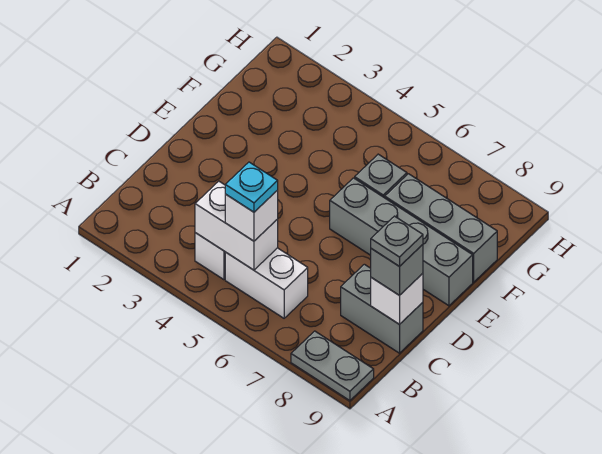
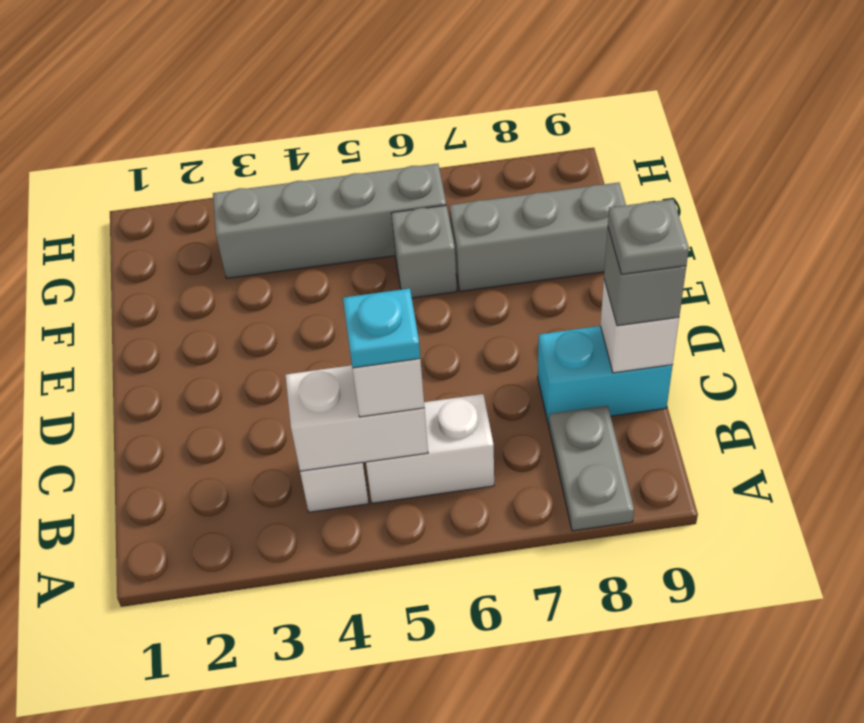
grey 1x2 plate [291,331,374,401] -> grey 1x2 plate turned to [549,406,634,531]
grey 1x2 brick [341,264,423,353] -> cyan 1x2 brick [538,326,673,425]
grey 1x4 brick [330,178,473,306] -> grey 1x4 brick moved to [213,163,446,278]

